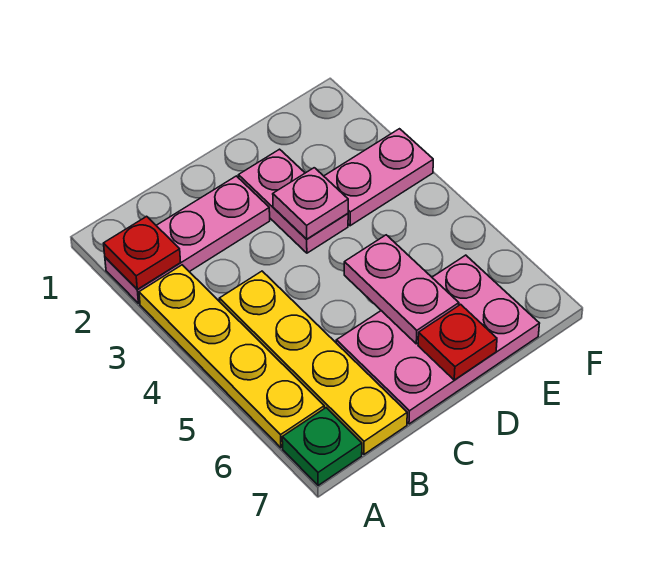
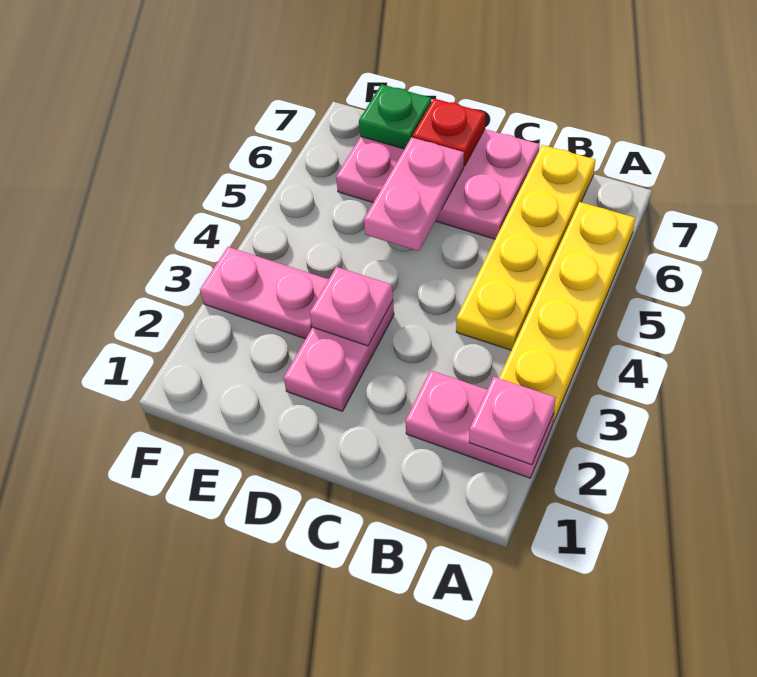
pink 1x3 plate [105,176,270,303] -> pink 1x2 plate [405,370,554,478]
red 1x1 plate [104,216,181,289] -> pink 1x1 plate [469,377,556,465]
green 1x1 plate [282,408,362,486] -> green 1x1 plate moved to [359,84,432,149]

